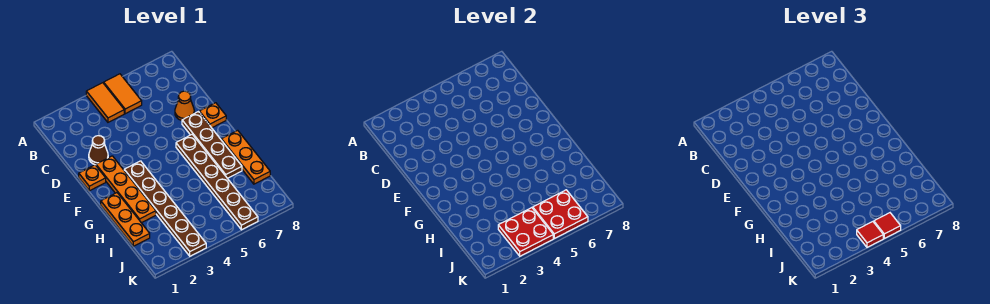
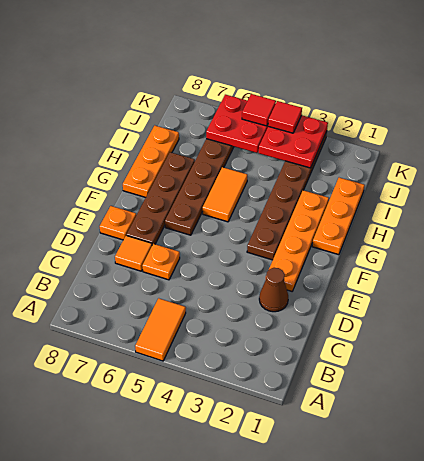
orange 1x2 tile [86,83,124,122] -> orange 1x2 tile moved to [203,167,247,222]
orange 1x1 cone [175,91,194,120] -> orange 1x1 tile [115,235,152,271]
orange 1x1 plate [79,165,106,191] -> orange 1x1 plate moved to [142,244,180,280]

